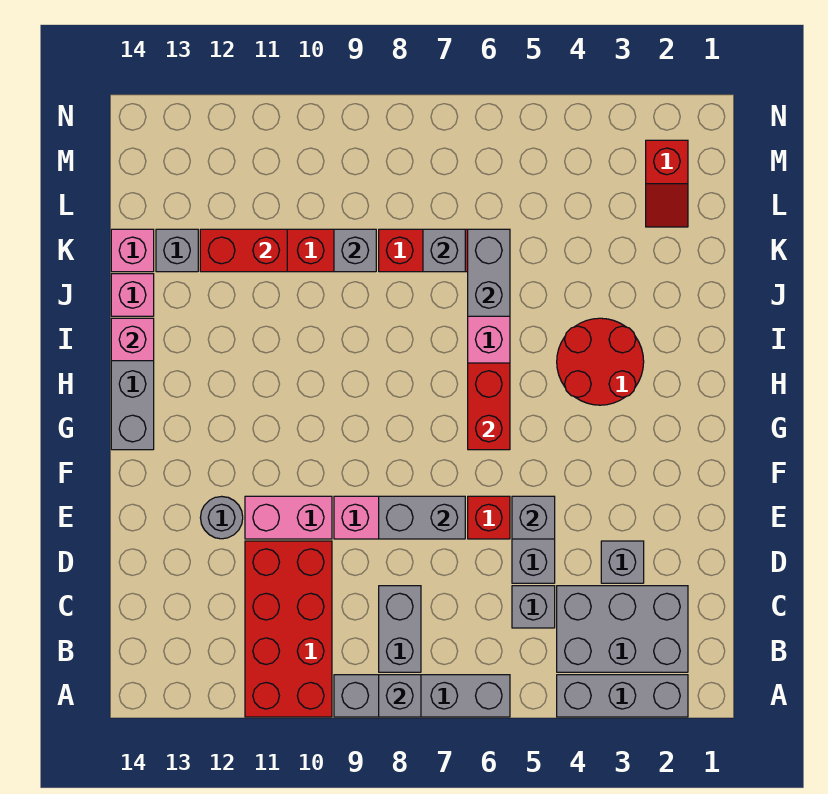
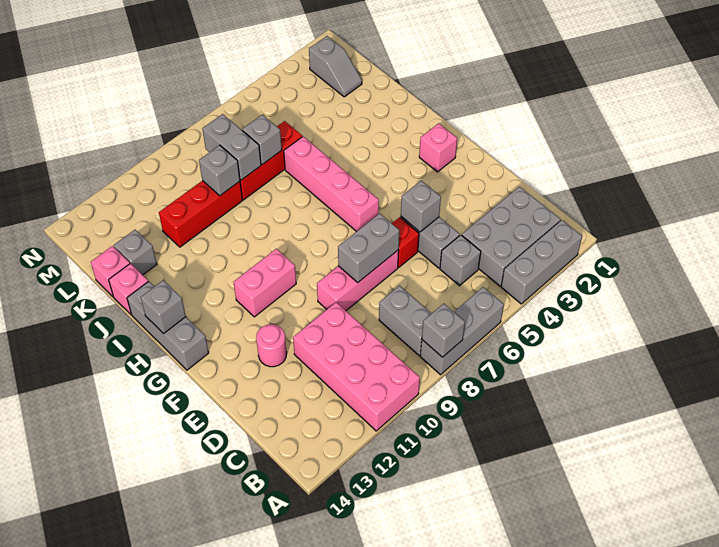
grey 1x4 brick [334,675,510,717] -> grey 1x3 brick [420,287,504,375]
red 2x4 brick [245,541,332,717] -> pink 2x4 brick [293,303,420,431]
grey 1x1 brick [601,541,644,583] -> grey 1x1 brick moved to [141,280,186,334]
pink 1x2 brick [245,496,332,539] -> pink 1x2 brick moved to [234,249,296,317]
grey 1x1 round brick [200,496,243,539] -> pink 1x1 round brick [256,324,287,367]
red 1x2 brick [468,363,510,450] -> none
red 2x2 round brick [557,318,644,405] -> none
pink 1x1 brick [111,318,154,361] -> pink 1x1 brick moved to [419,123,457,172]
grey 1x2 brick [468,229,510,316] -> grey 1x2 brick moved to [202,114,261,180]
red 1x2 brick [200,229,287,272] -> none
red 1x2 slope [646,140,688,227] -> grey 1x2 slope [309,36,362,97]

